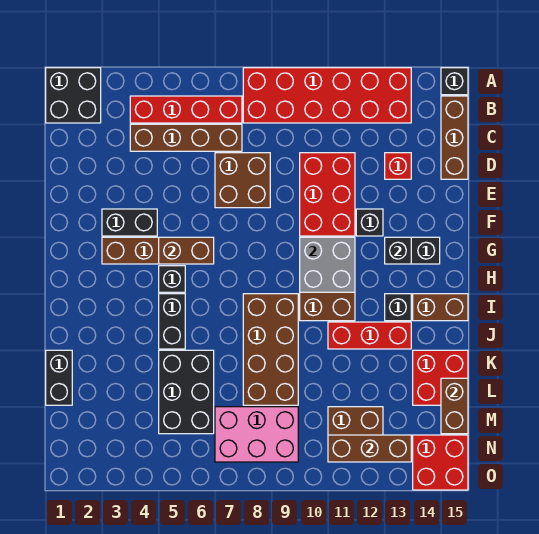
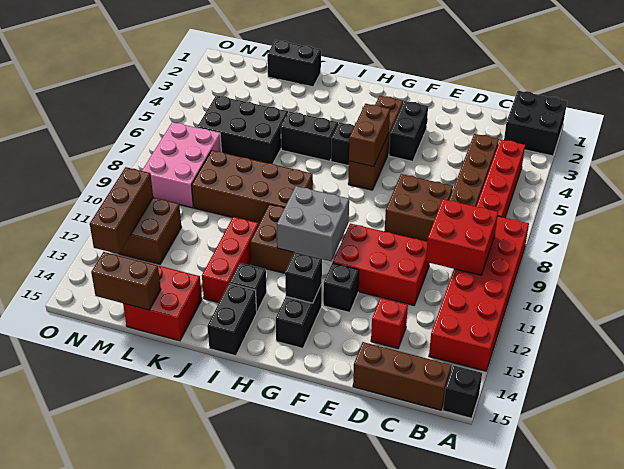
brown 1x2 brick [413,294,468,321] -> black 1x2 brick [207,283,257,356]
red 2x2 brick [413,435,468,490] -> red 2x2 brick moved to [426,199,498,275]

